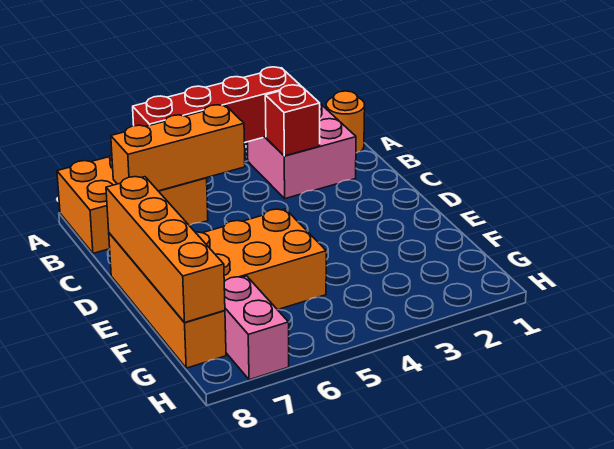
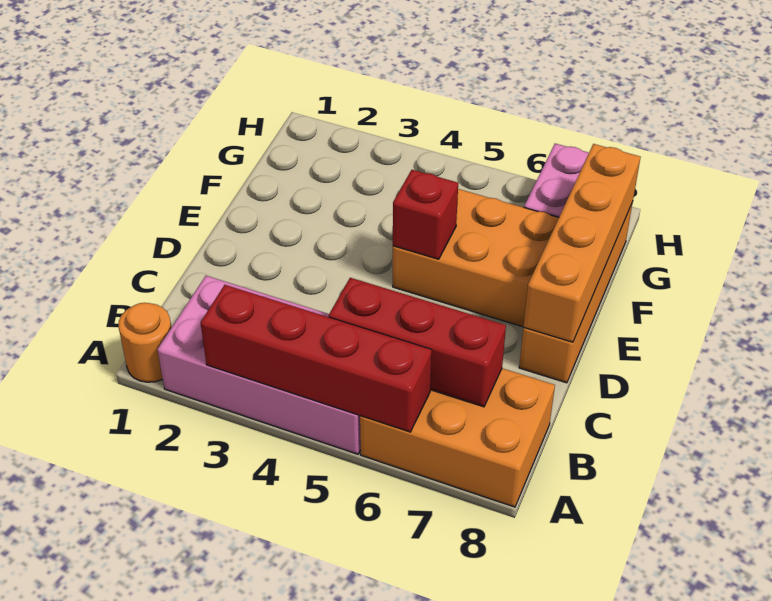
pink 2x2 brick [248,104,356,199] -> pink 2x4 brick [157,276,361,454]
red 1x1 brick [265,85,320,156] -> red 1x1 brick moved to [393,170,458,259]
orange 1x3 brick [111,105,245,191] -> red 1x3 brick [329,278,506,407]

